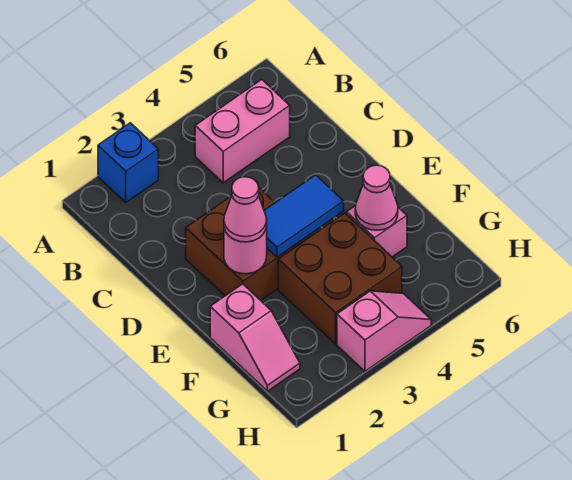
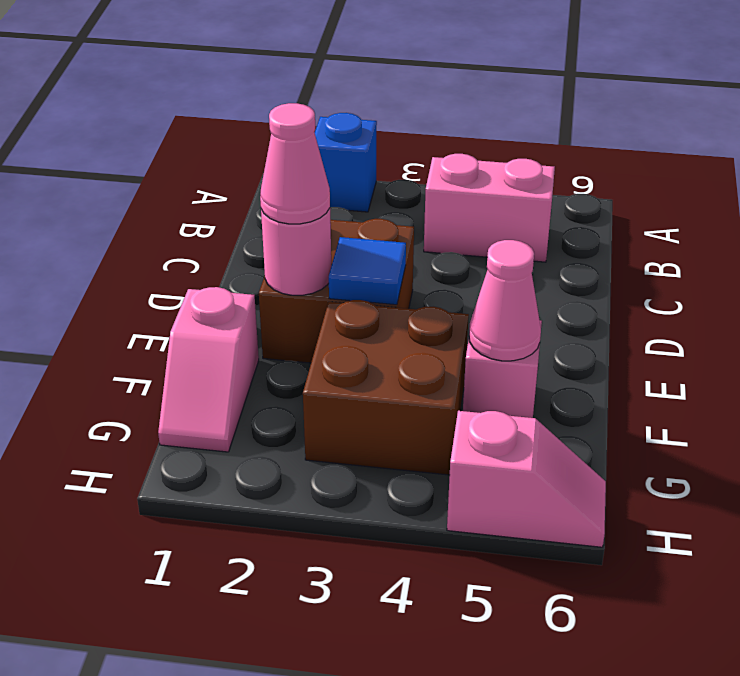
blue 1x2 tile [264,175,344,257] -> blue 1x1 tile [329,237,406,305]
pink 1x2 slope [337,291,431,371] -> pink 1x2 slope moved to [447,411,606,547]

